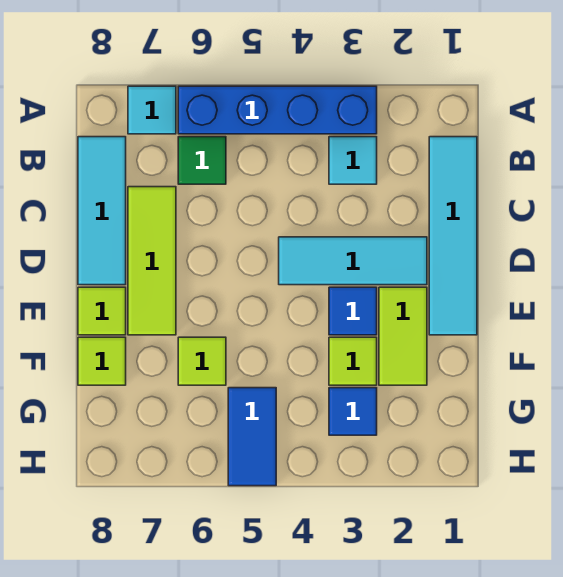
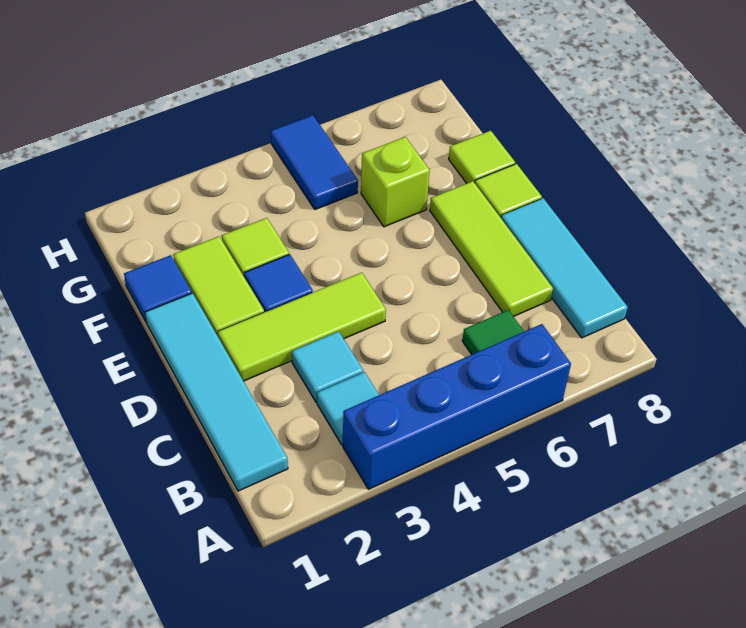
cyan 1x1 tile [128,86,176,134] -> cyan 1x1 tile moved to [292,331,363,402]
cyan 1x3 tile [279,237,427,285] -> lime 1x3 tile [218,273,386,381]
lime 1x1 tile [178,337,226,385] -> lime 1x1 brick [361,137,430,227]
blue 1x1 tile [329,388,377,435] -> blue 1x1 tile moved to [124,255,192,322]

